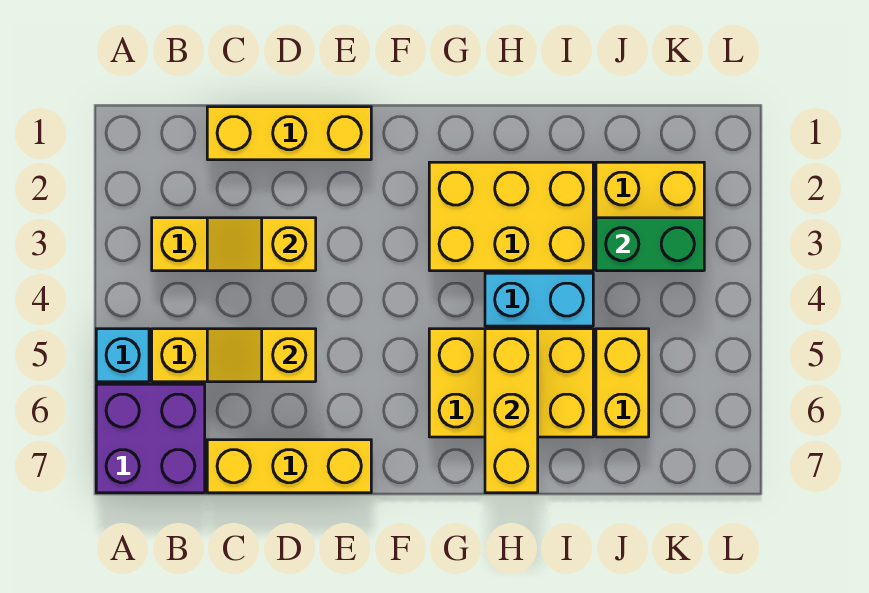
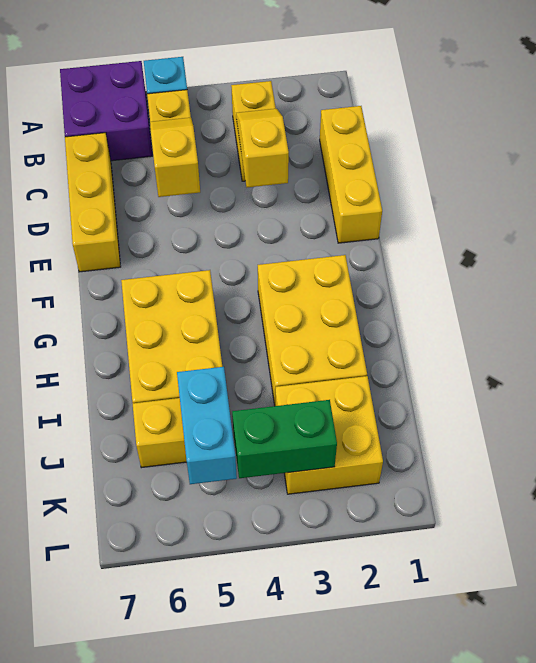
cyan 1x2 brick [485,273,593,326] -> cyan 1x2 brick moved to [177,367,237,484]
yellow 1x3 brick [485,329,538,493] -> none
green 1x2 brick [596,218,704,271] -> green 1x2 brick turned to [232,400,337,478]

